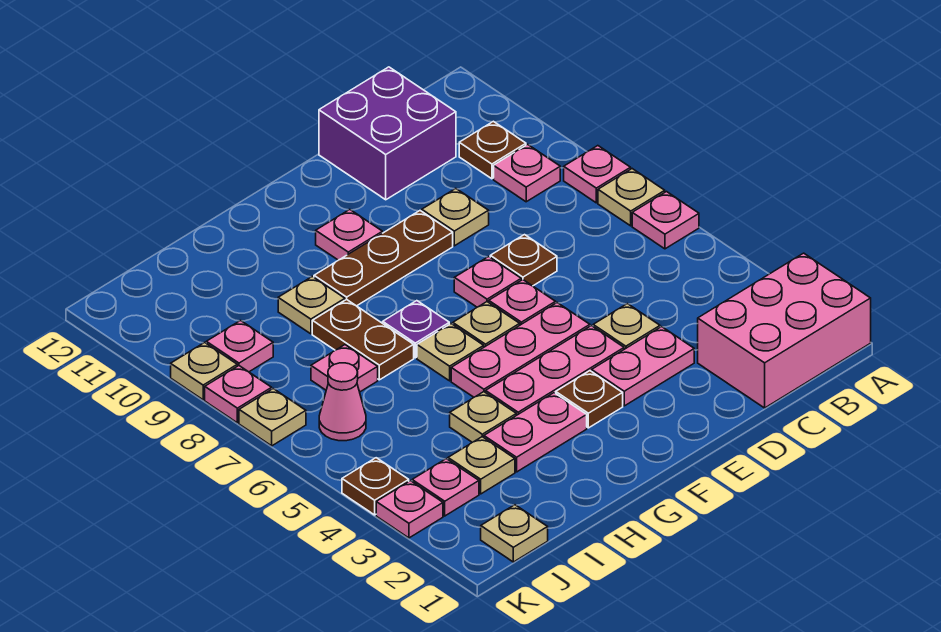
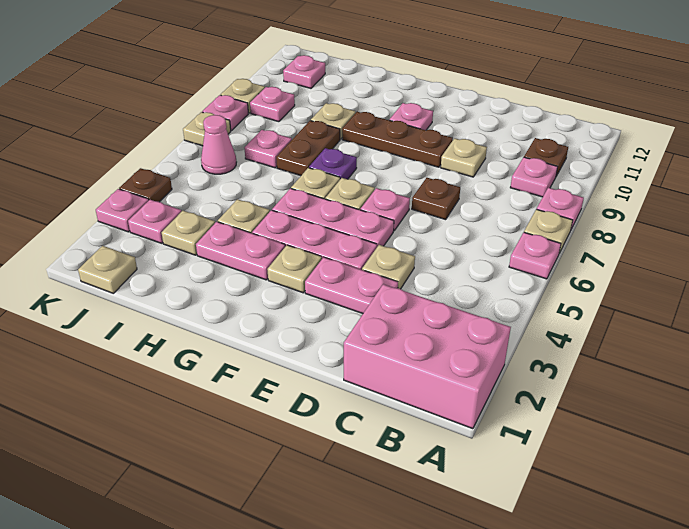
purple 2x2 brick [319,67,456,200] -> none
pink 1x1 plate [454,257,521,307] -> pink 1x1 plate moved to [283,55,325,88]
brown 1x1 plate [556,371,623,428] -> tan 1x1 plate [267,245,322,293]

